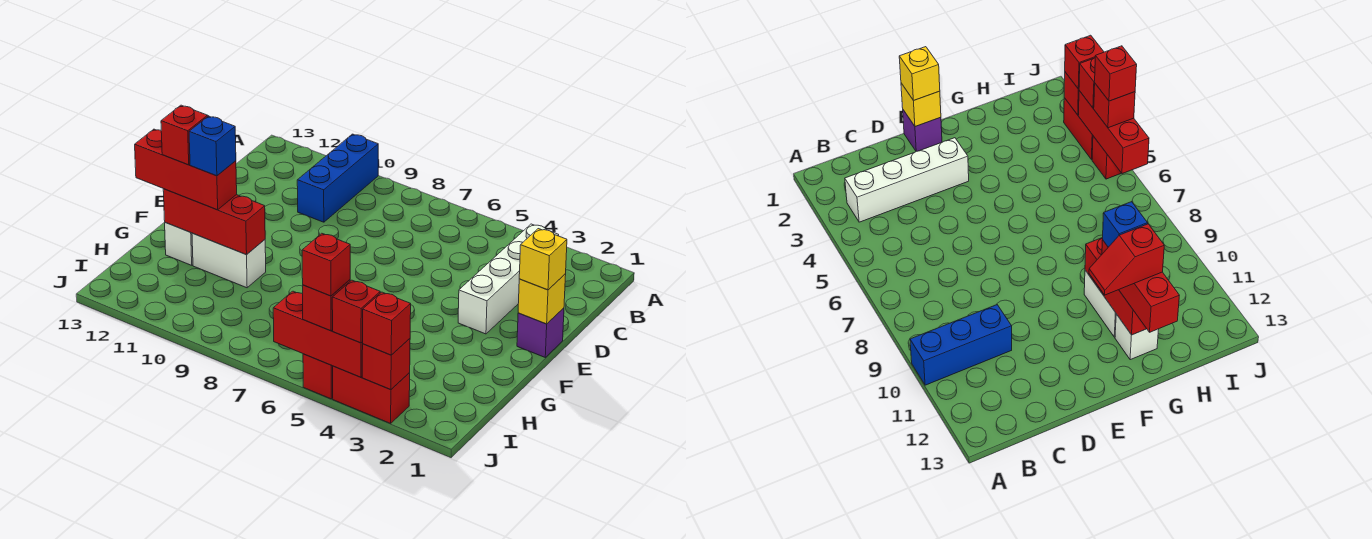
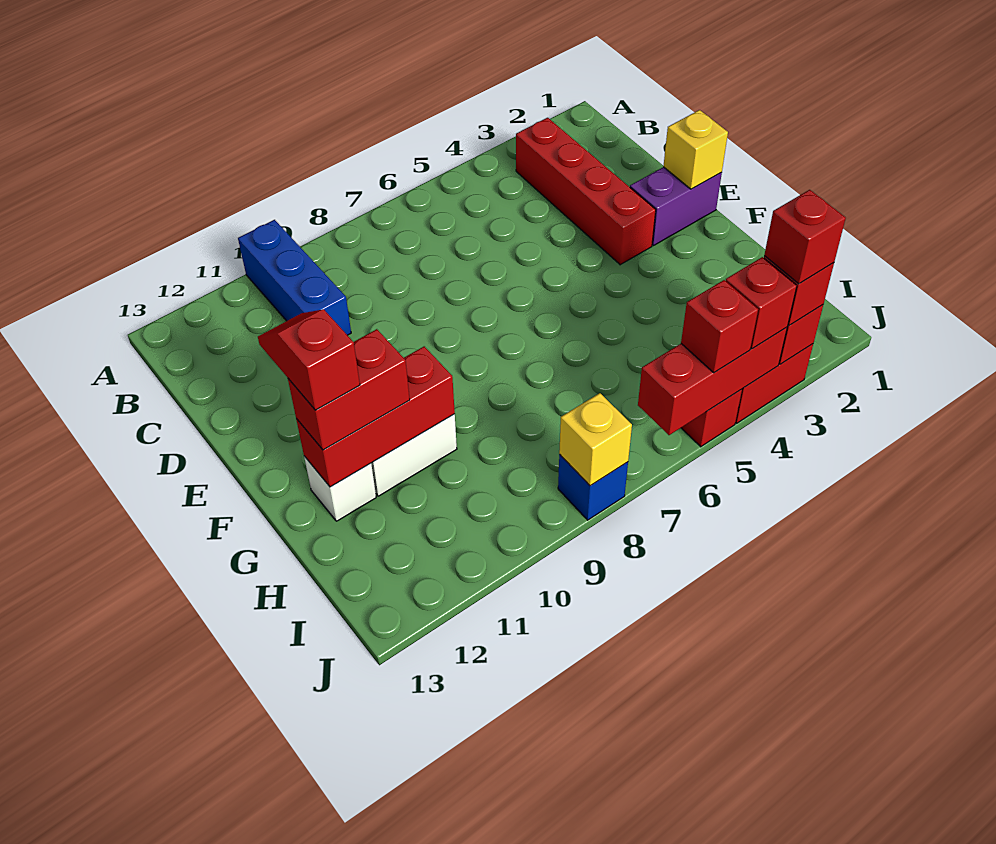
white 1x4 brick [458,224,559,334] -> red 1x4 brick [516,118,656,265]
purple 1x1 brick [517,308,564,357] -> purple 1x2 brick [630,167,722,246]
yellow 1x1 brick [519,229,567,290] -> yellow 1x1 brick moved to [559,393,632,486]
red 1x3 brick [135,129,237,210] -> red 1x2 brick [288,329,410,450]
blue 1x1 brick [189,116,236,176] -> blue 1x1 brick moved to [558,455,628,520]
red 1x1 brick [302,233,350,296] -> red 1x1 brick moved to [764,190,846,284]

